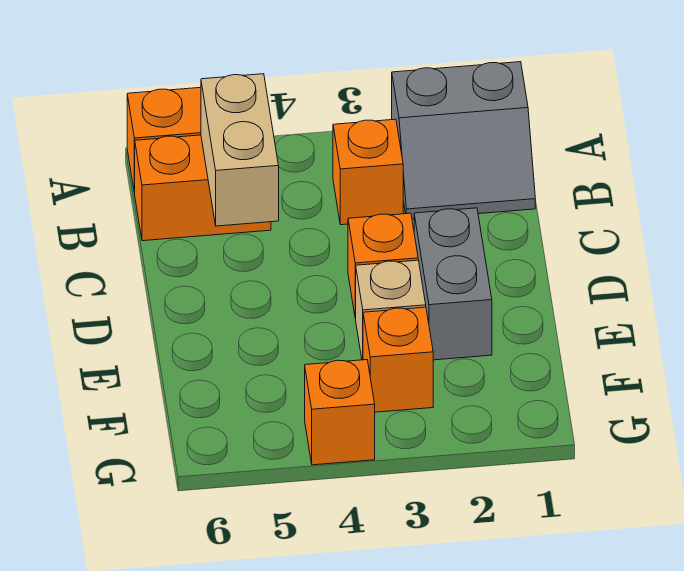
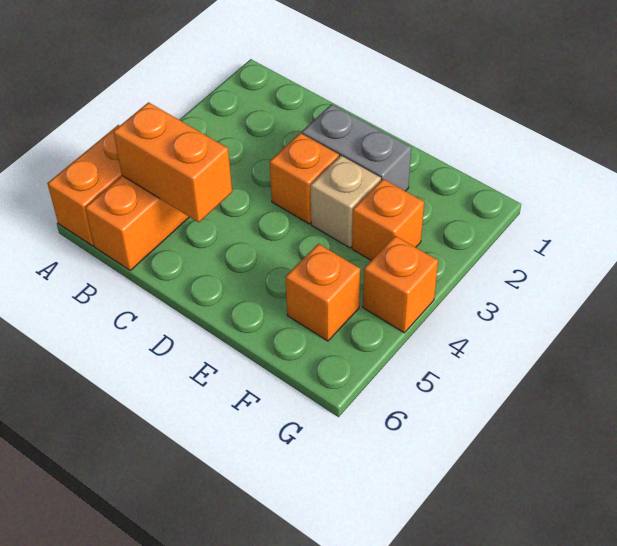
grey 2x2 slope [392,62,535,219] -> none
orange 1x1 brick [333,119,403,225] -> orange 1x1 brick moved to [285,244,360,341]
tan 1x2 brick [201,74,279,226] -> orange 1x2 brick [113,102,232,222]

